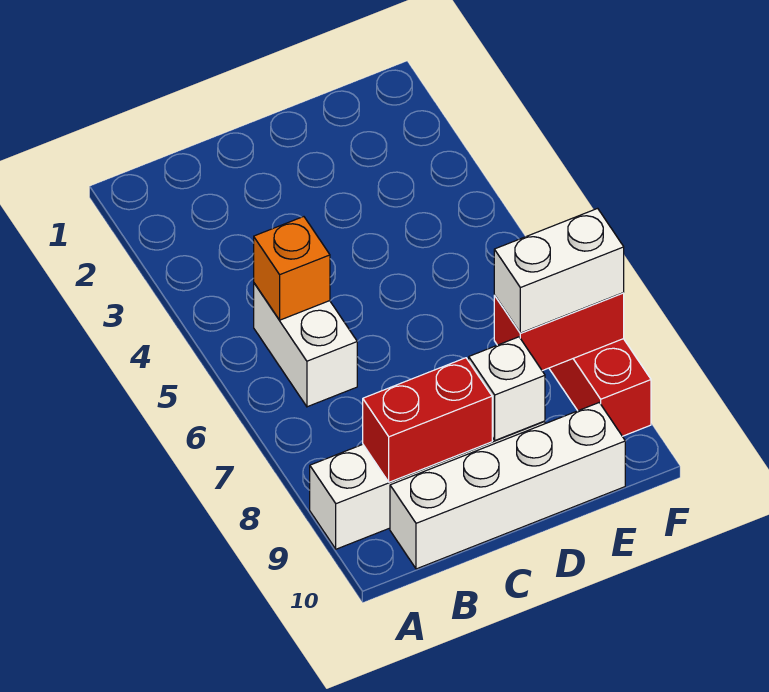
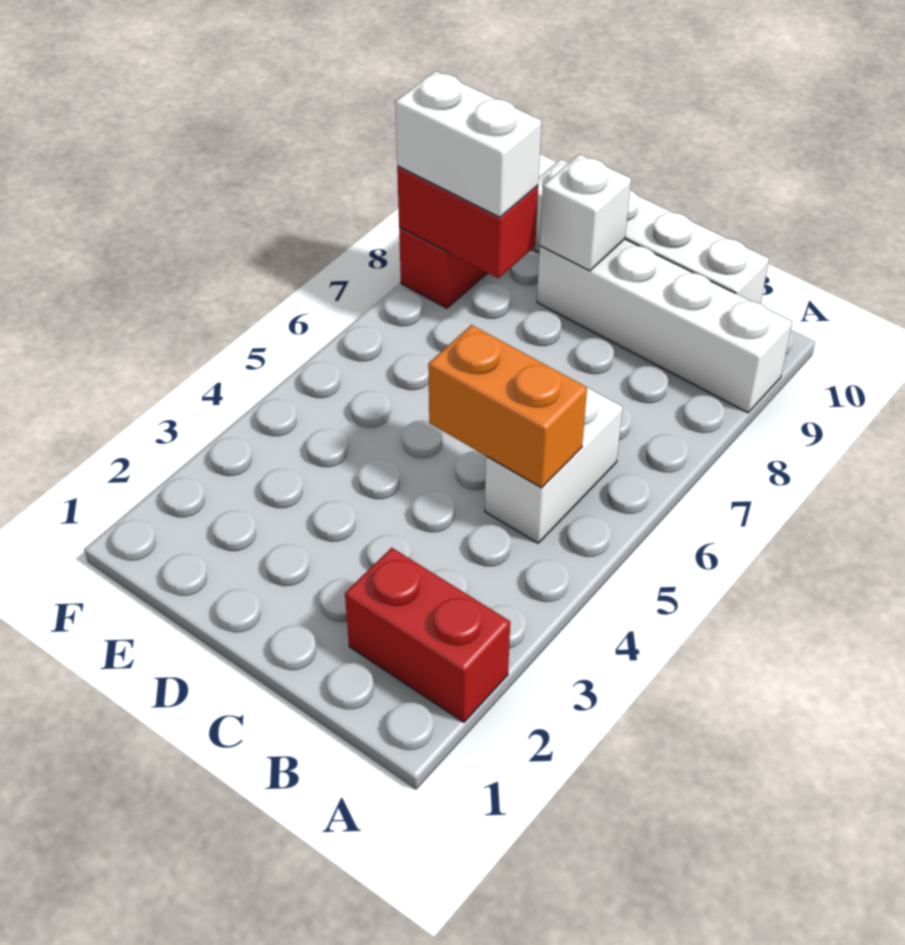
orange 1x1 brick [254,217,330,320] -> orange 1x2 brick [428,325,587,488]
red 1x2 brick [363,358,492,482] -> red 1x2 brick moved to [345,548,510,722]

